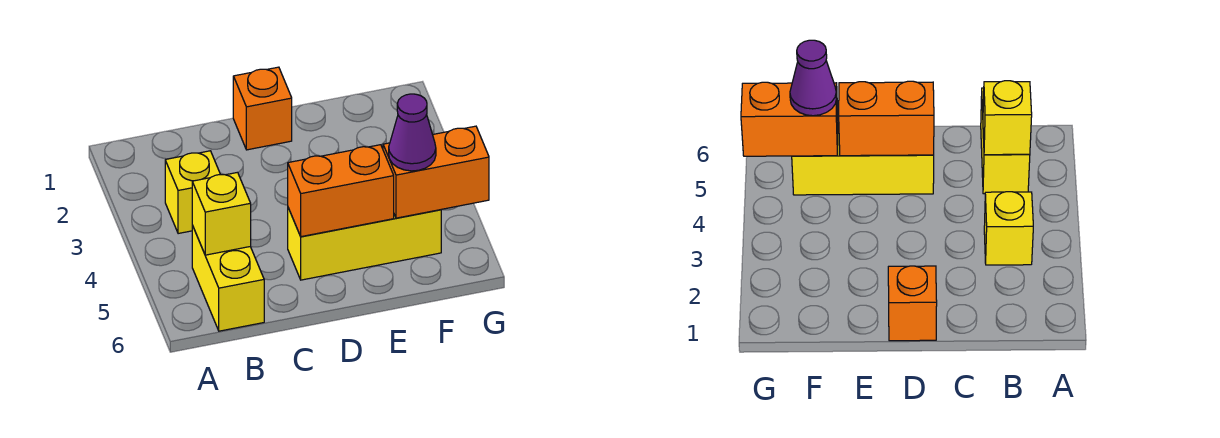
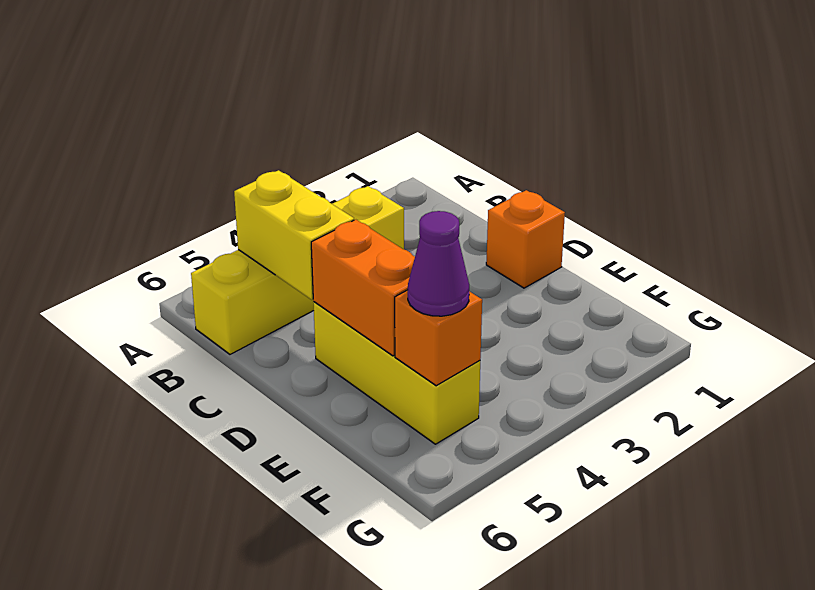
yellow 1x1 brick [192,172,251,255] -> yellow 1x2 brick [234,170,354,300]
orange 1x2 brick [383,126,489,218] -> orange 1x1 brick [395,290,482,386]

